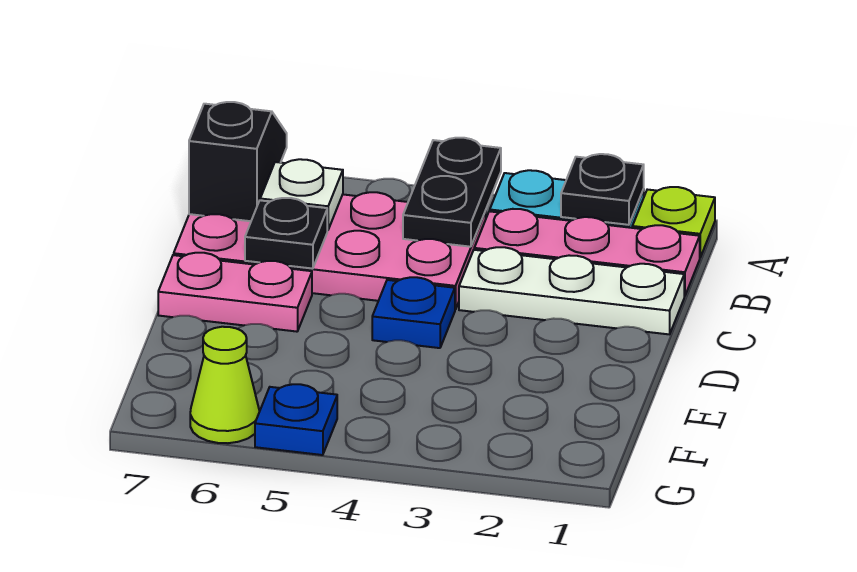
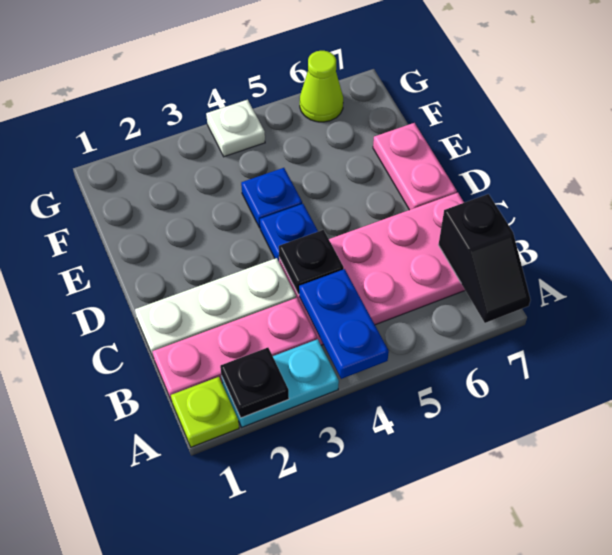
black 1x2 plate [403,138,501,247] -> blue 1x2 plate [299,269,389,379]
white 1x1 plate [260,159,343,230] -> white 1x1 plate moved to [206,100,265,157]
black 1x1 plate [245,198,327,269] -> black 1x1 plate moved to [279,230,344,294]
pink 1x2 plate [158,253,312,332] -> pink 1x2 plate turned to [373,123,457,210]
blue 1x1 plate [255,384,337,455] -> blue 1x1 plate moved to [241,168,302,228]

